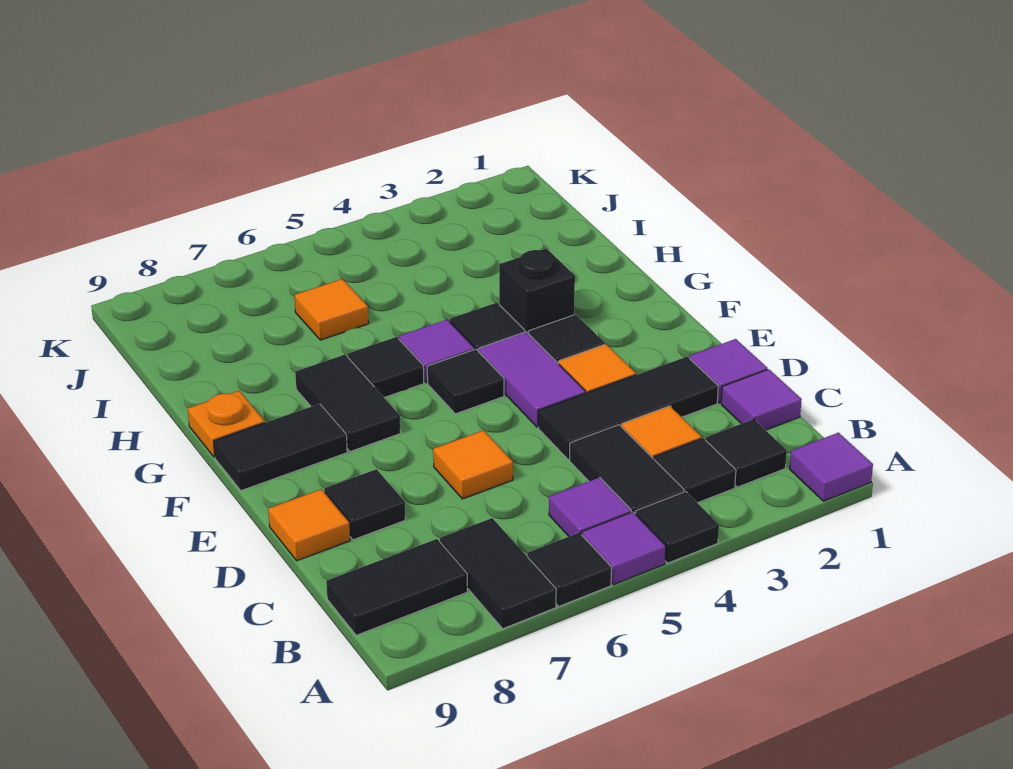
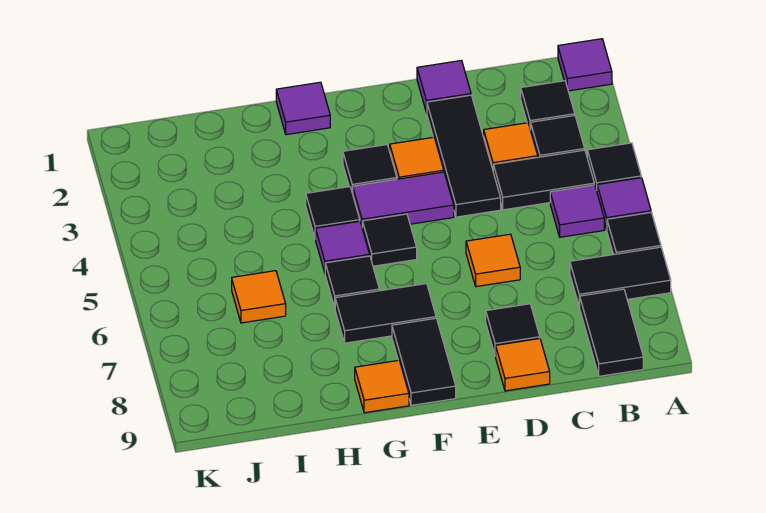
purple 1x1 tile [721,369,802,430] -> purple 1x1 tile moved to [276,82,330,135]
black 1x1 brick [499,248,575,334] -> none
orange 1x1 plate [188,391,265,457] -> orange 1x1 tile [355,360,409,413]

